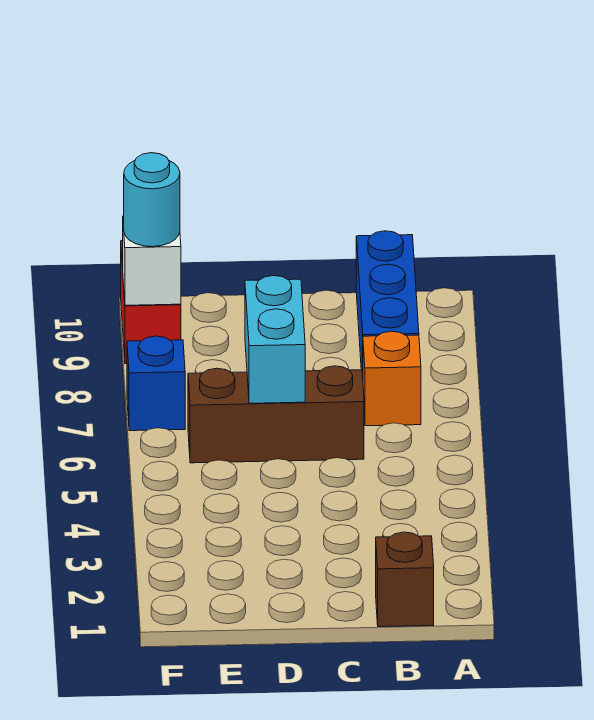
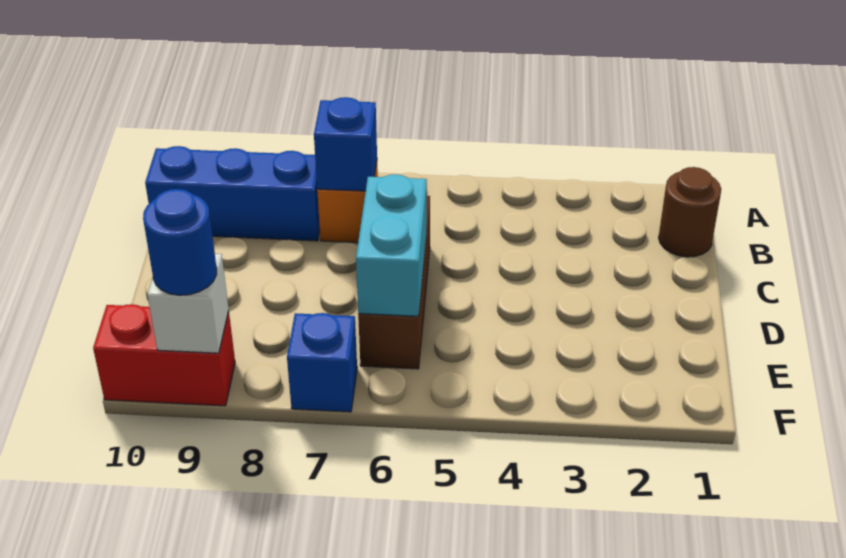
brown 1x1 brick [376,532,434,627] -> brown 1x1 round brick [659,167,721,257]
none -> blue 1x1 brick [314,97,377,191]
cyan 1x2 brick [245,276,305,403] -> cyan 1x2 brick turned to [356,174,427,316]
cyan 1x1 round brick [124,153,180,247] -> blue 1x1 round brick [143,189,217,295]

